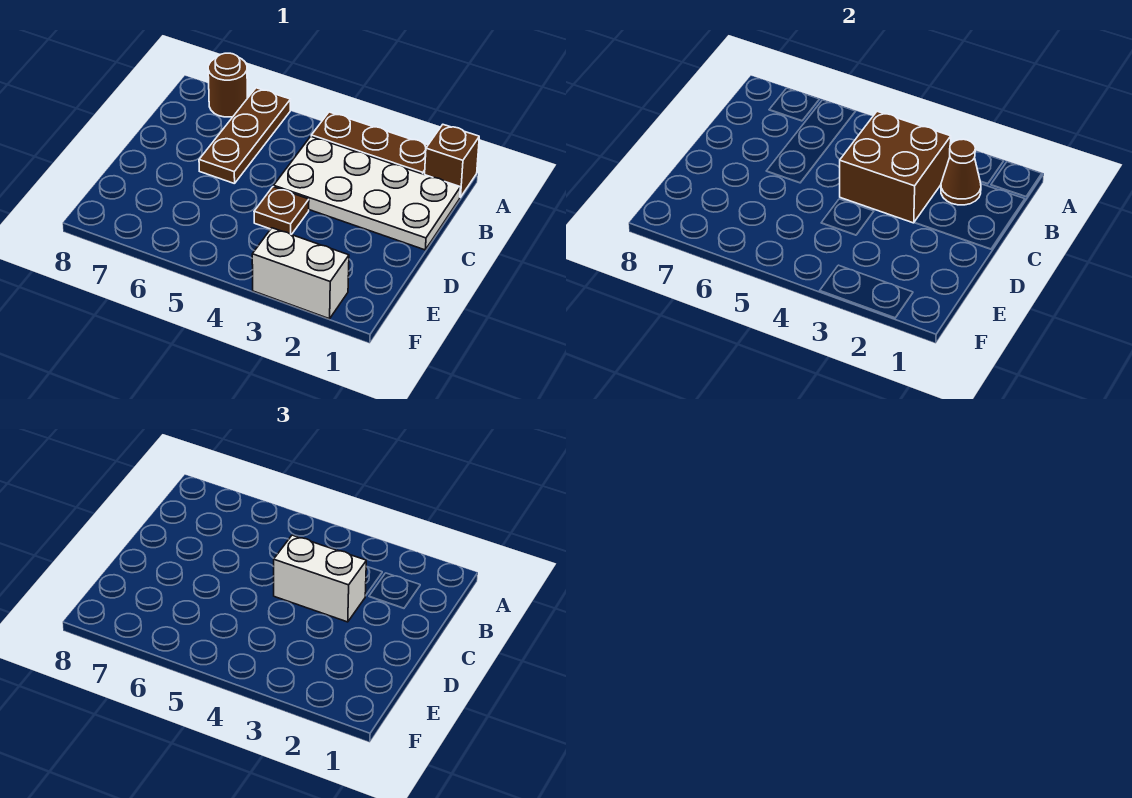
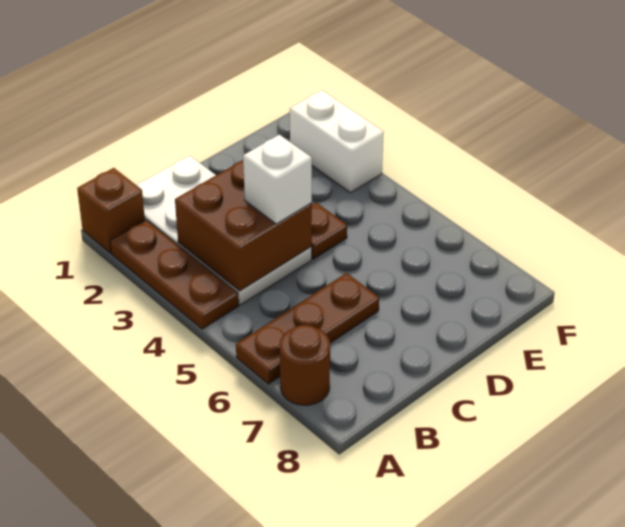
brown 1x1 cone [941,139,981,205] -> none
white 1x2 brick [274,535,366,622] -> white 1x1 brick [243,135,312,224]

